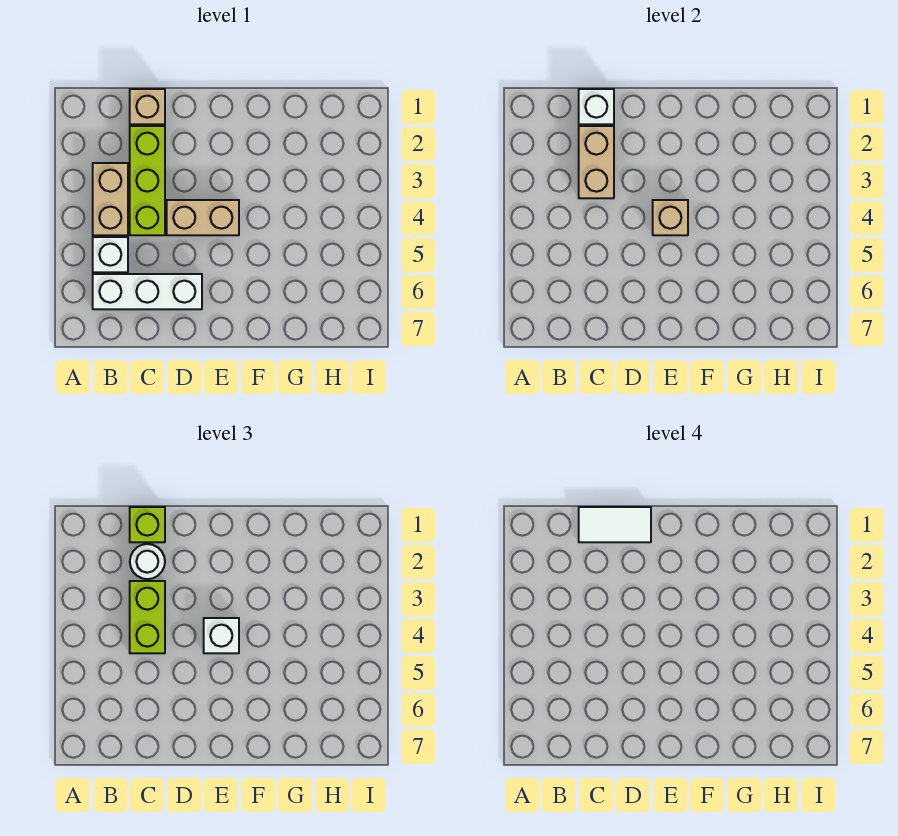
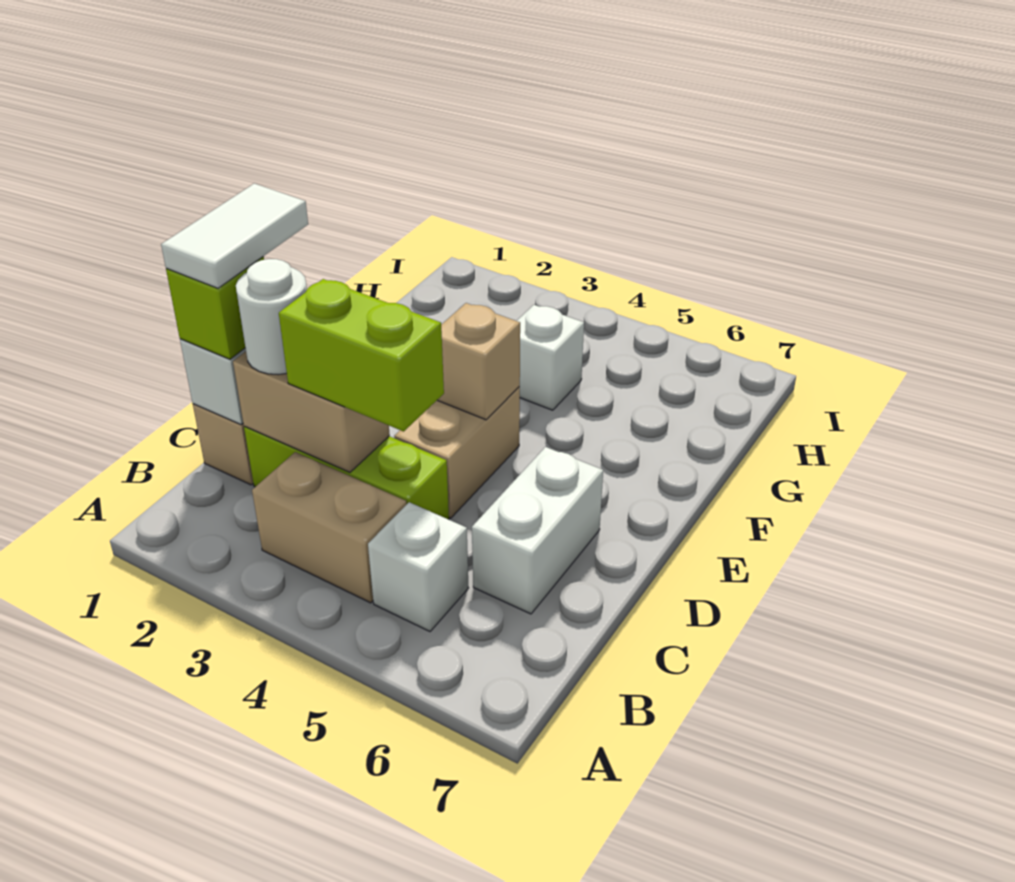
white 1x3 brick [93,274,202,309] -> white 1x2 brick [472,447,603,614]
white 1x1 brick [204,618,239,653] -> white 1x1 brick moved to [517,305,584,410]

